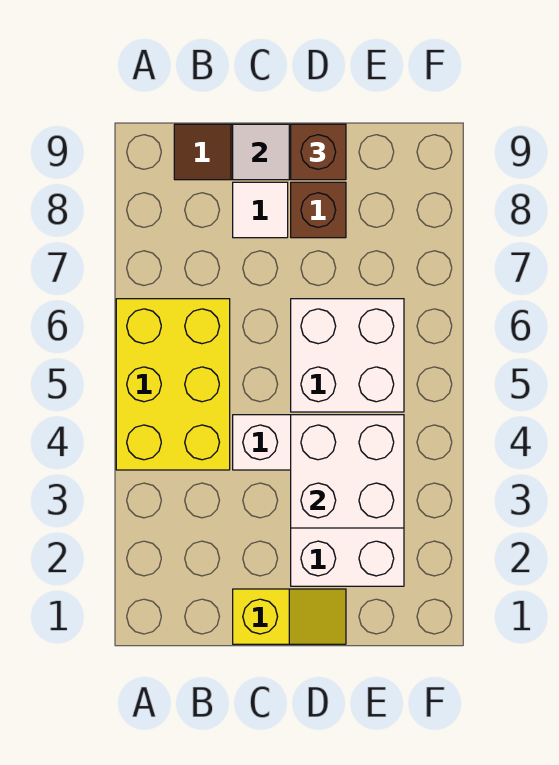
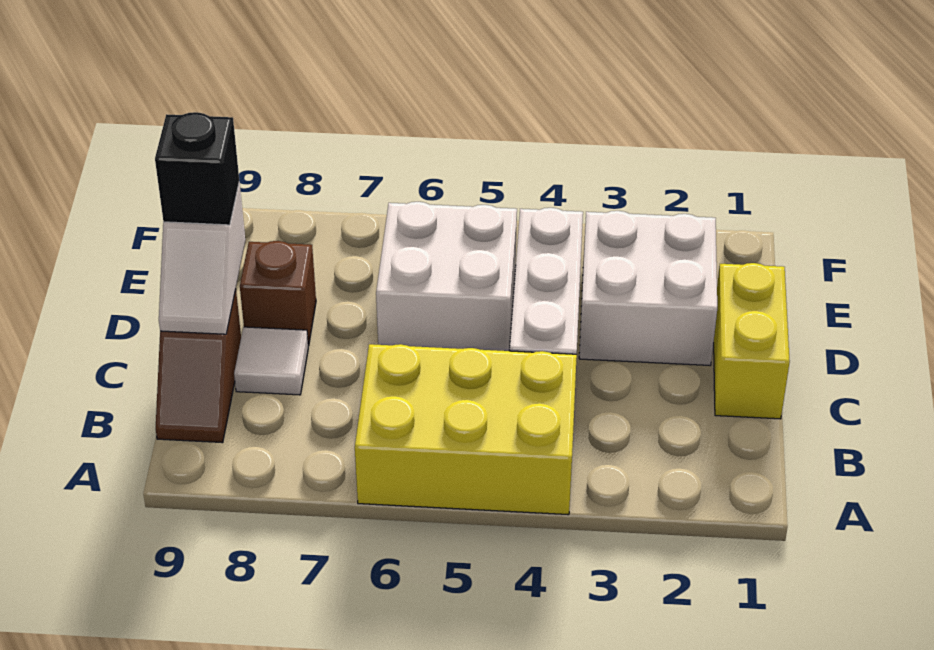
yellow 1x2 slope [233,589,346,644] -> yellow 1x2 brick [714,263,790,419]
white 2x2 brick [291,415,404,528] -> none
brown 1x1 brick [291,124,346,180] -> black 1x1 brick [155,112,239,225]

